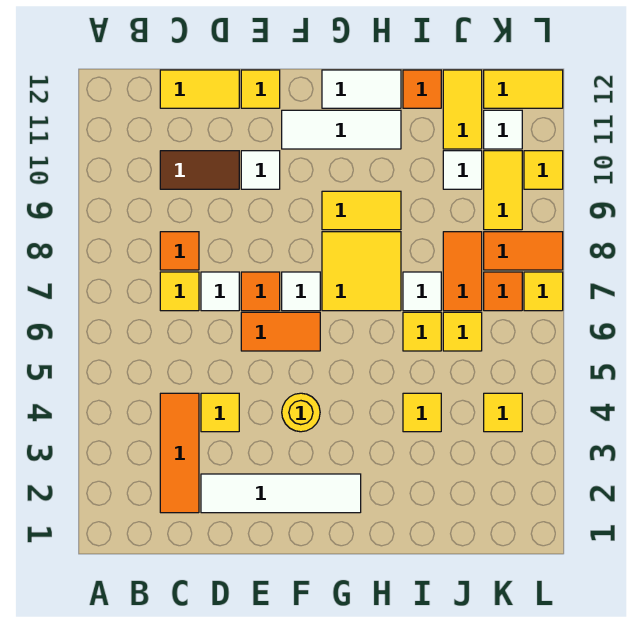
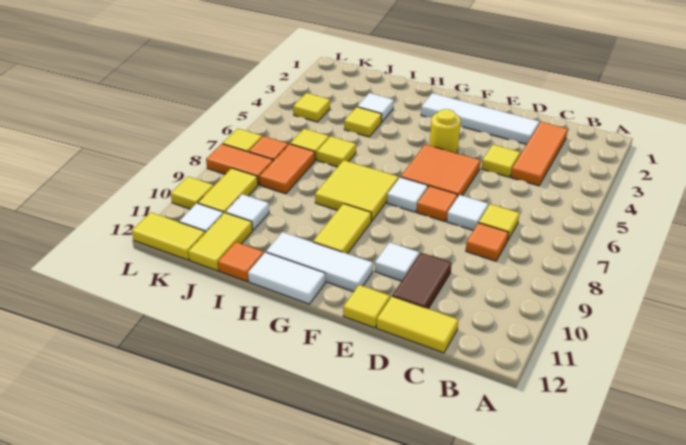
brown 1x2 tile [160,151,239,189] -> brown 1x2 tile turned to [392,253,452,309]
orange 1x2 tile [241,312,320,351] -> orange 2x2 tile [401,144,481,196]
yellow 1x2 tile [322,191,401,230] -> yellow 1x2 tile turned to [313,204,371,254]
white 1x1 tile [403,272,441,311] -> white 1x1 tile moved to [357,93,394,122]

